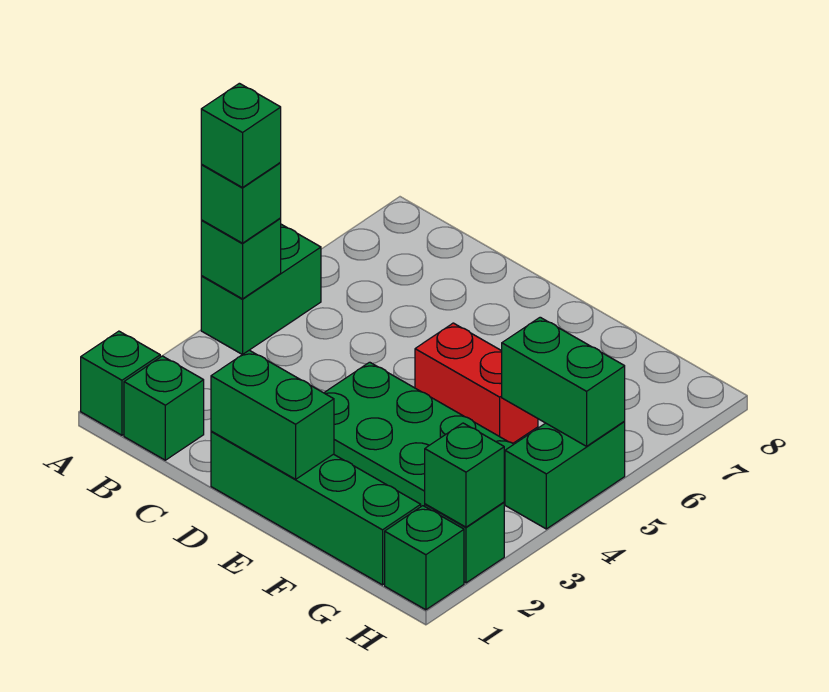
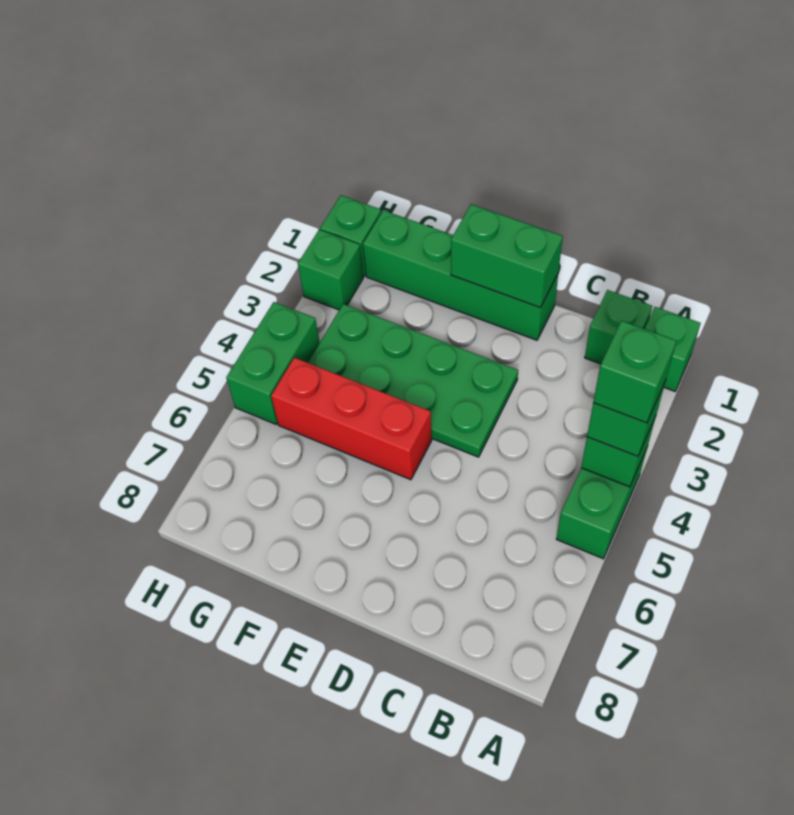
red 1x2 brick [415,323,538,443] -> red 1x3 brick [271,358,432,480]
green 1x2 brick [502,317,625,446] -> none
green 1x1 brick [425,423,504,527] -> none

